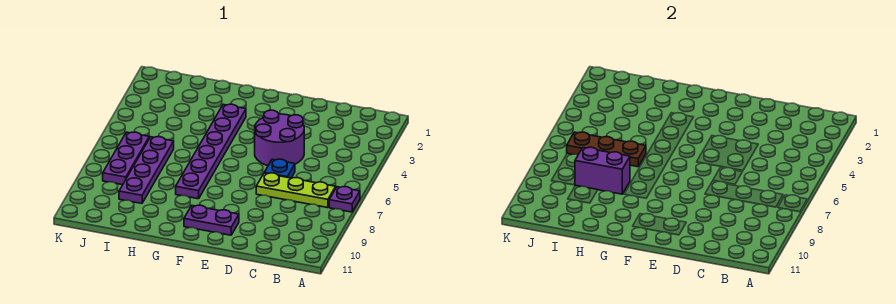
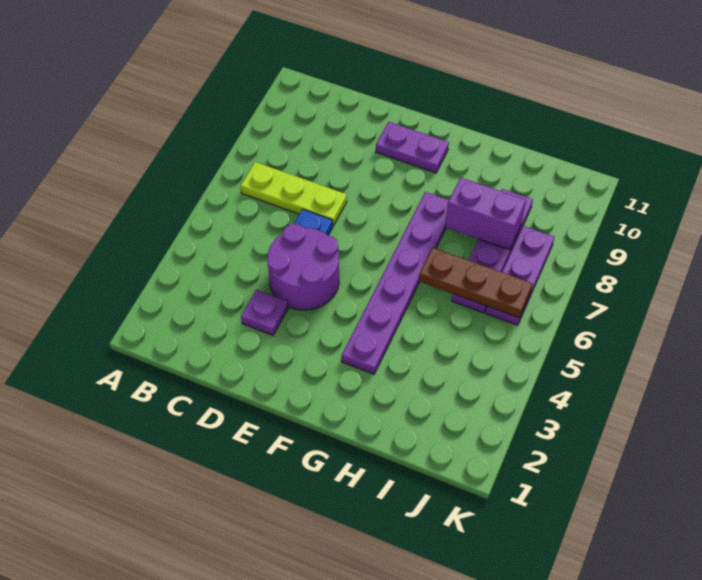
purple 1x1 plate [329,187,360,212] -> purple 1x1 plate moved to [241,290,288,335]

